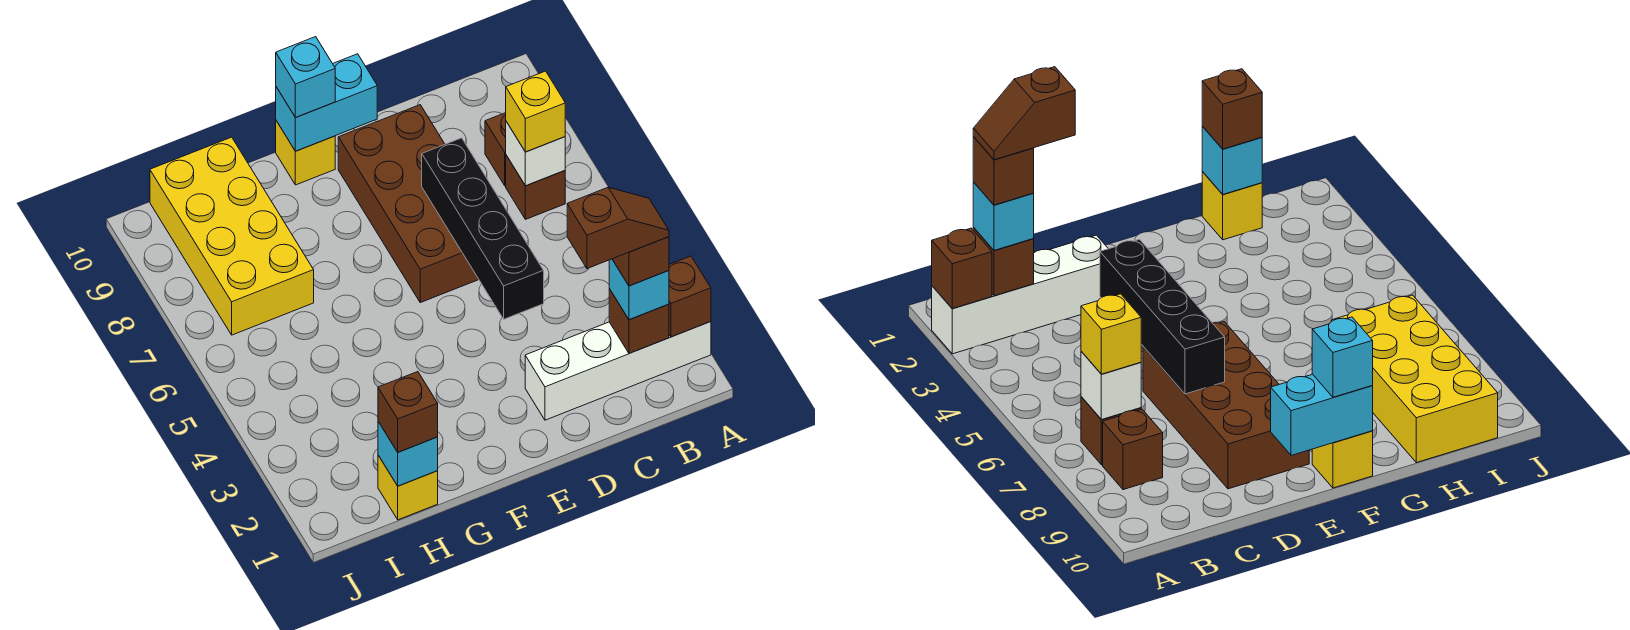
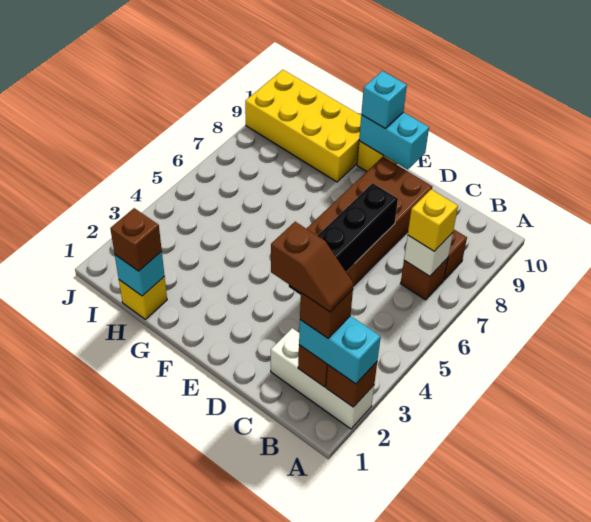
white 1x4 brick [525,322,711,420] -> white 1x3 brick [271,328,374,429]
cyan 1x1 brick [609,259,669,320] -> cyan 1x2 brick [299,316,381,384]
yellow 2x4 brick [150,137,314,335] -> yellow 2x4 brick turned to [245,70,361,182]

